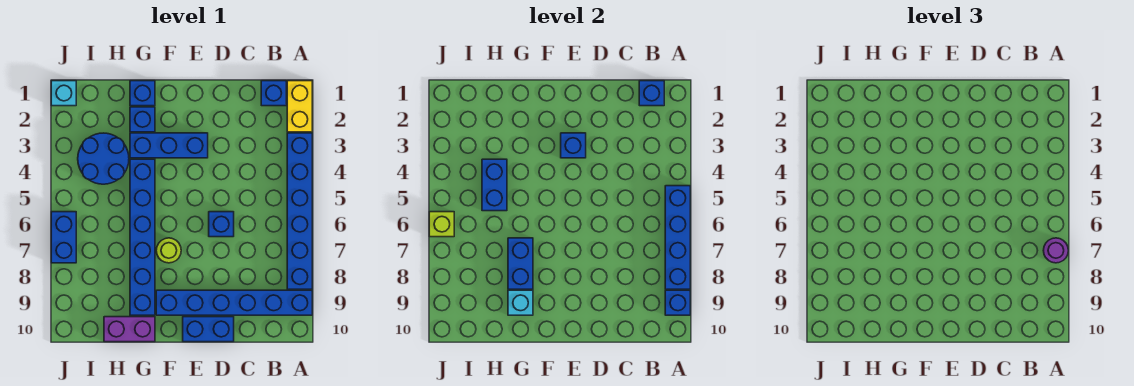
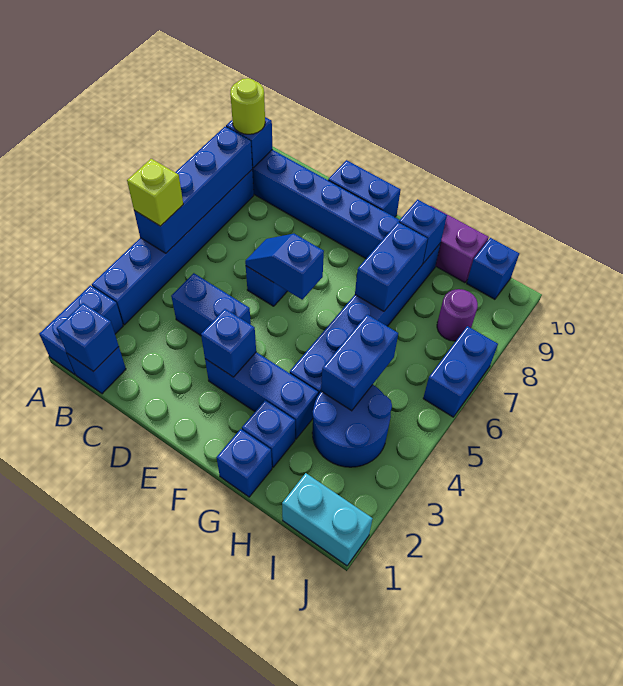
yellow 1x2 brick [287,81,312,132] -> blue 1x2 brick [39,285,123,374]
purple 1x1 round brick [1043,238,1068,263] -> purple 1x1 round brick moved to [437,289,478,341]
none -> blue 1x2 brick [171,273,251,336]
none -> blue 1x2 slope [245,234,324,300]
lime 1x1 round brick [156,238,181,263] -> lime 1x1 round brick moved to [230,78,265,134]
cyan 1x1 brick [508,290,533,315] -> blue 1x1 brick [399,199,447,263]
none -> blue 1x1 brick [467,238,519,299]
cyan 1x1 brick [51,81,76,106] -> cyan 1x2 brick [282,473,373,566]
lime 1x1 brick [429,212,454,237] -> lime 1x1 brick moved to [127,159,183,226]

